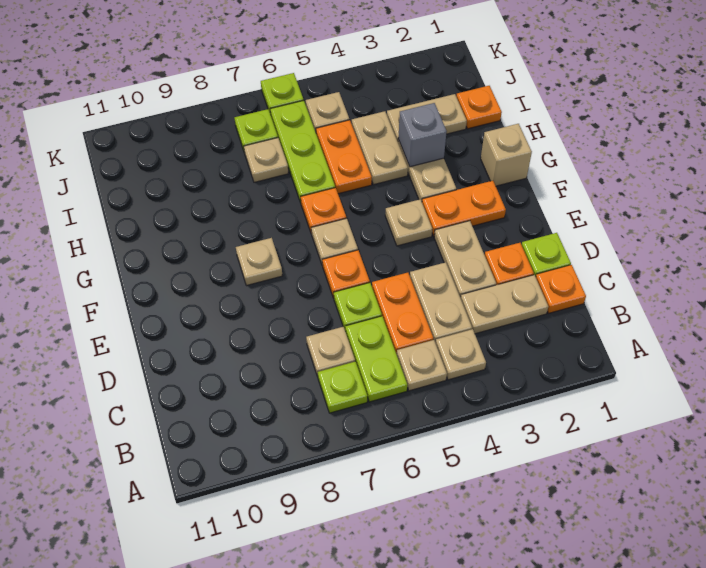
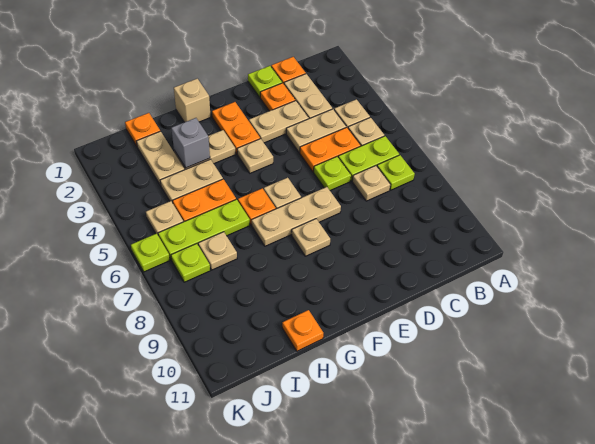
orange 1x1 plate [322,250,370,298] -> orange 1x1 plate moved to [282,310,323,351]
none -> tan 1x3 plate [252,187,341,246]

